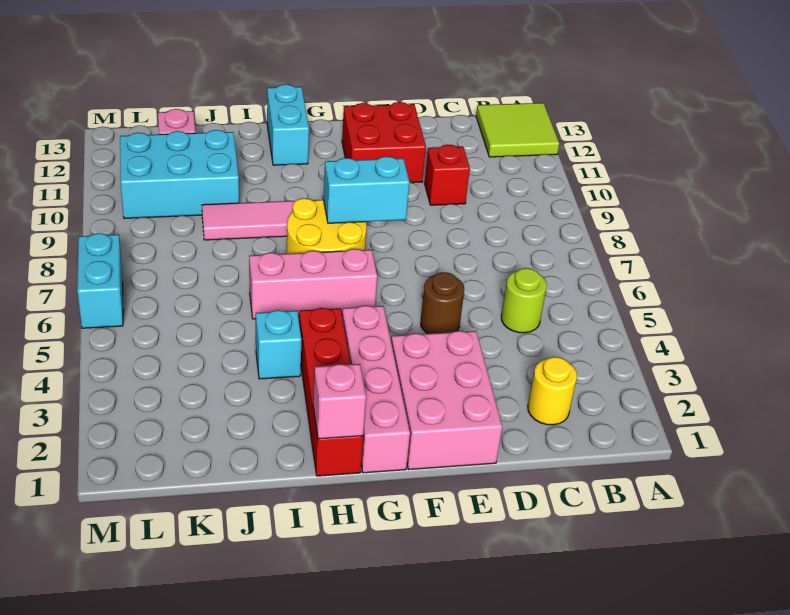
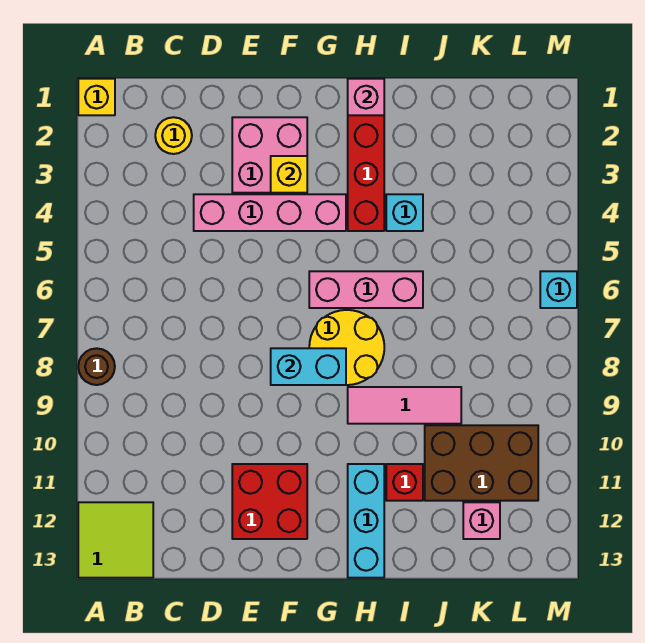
none -> yellow 1x1 brick [78,79,115,115]
lime 1x1 round brick [501,268,547,333] -> none
red 1x1 brick [425,145,470,205] -> red 1x1 brick moved to [386,464,423,501]
pink 2x3 brick [391,331,502,469] -> pink 2x2 brick [232,117,307,193]
brown 1x1 round brick [421,272,464,334] -> brown 1x1 round brick moved to [78,348,115,385]
none -> yellow 1x1 brick [271,156,307,193]
pink 1x4 brick [342,305,410,473] -> pink 1x4 brick turned to [194,194,346,231]
cyan 1x2 brick [267,84,309,165] -> cyan 1x3 brick [348,464,384,578]
cyan 2x3 brick [120,130,239,218] -> brown 2x3 brick [425,425,538,501]
cyan 1x2 brick [77,233,123,328] -> cyan 1x1 brick [540,271,577,308]

